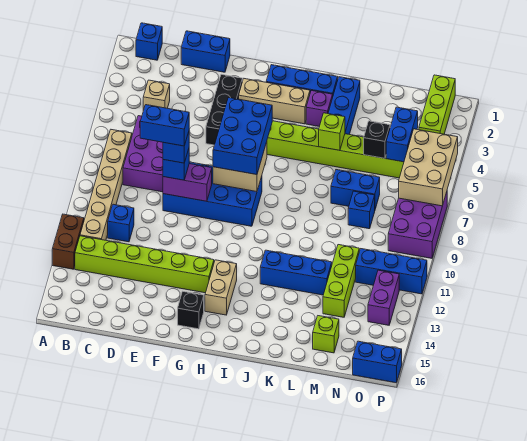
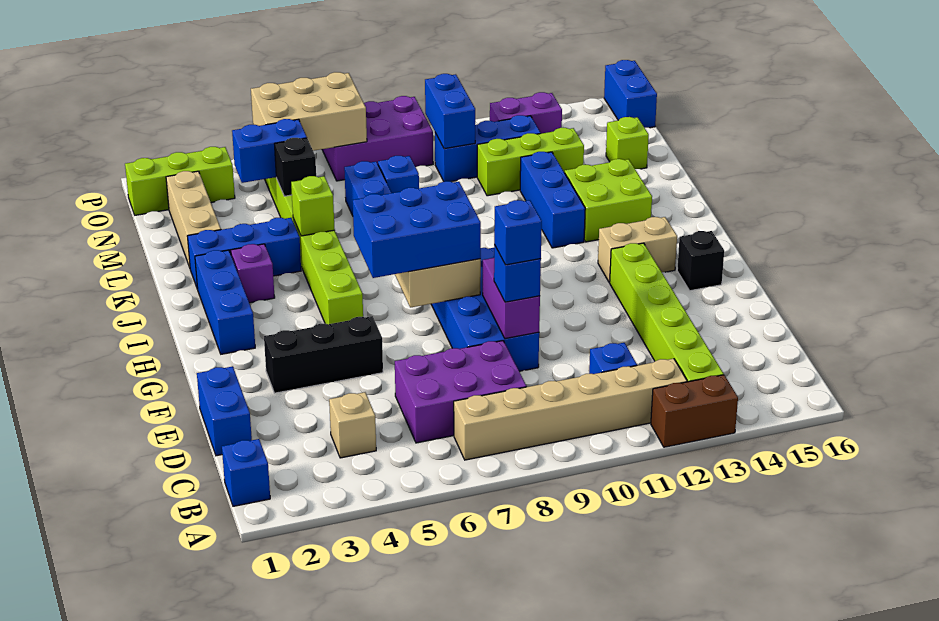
blue 1x2 brick [140,105,189,146] -> blue 1x2 brick moved to [425,74,475,149]
tan 1x3 brick [239,79,310,124] -> tan 1x3 brick moved to [166,171,221,268]
none -> lime 2x2 brick [565,159,652,242]
blue 1x3 brick [356,249,427,294] -> blue 1x3 brick turned to [435,115,541,182]

